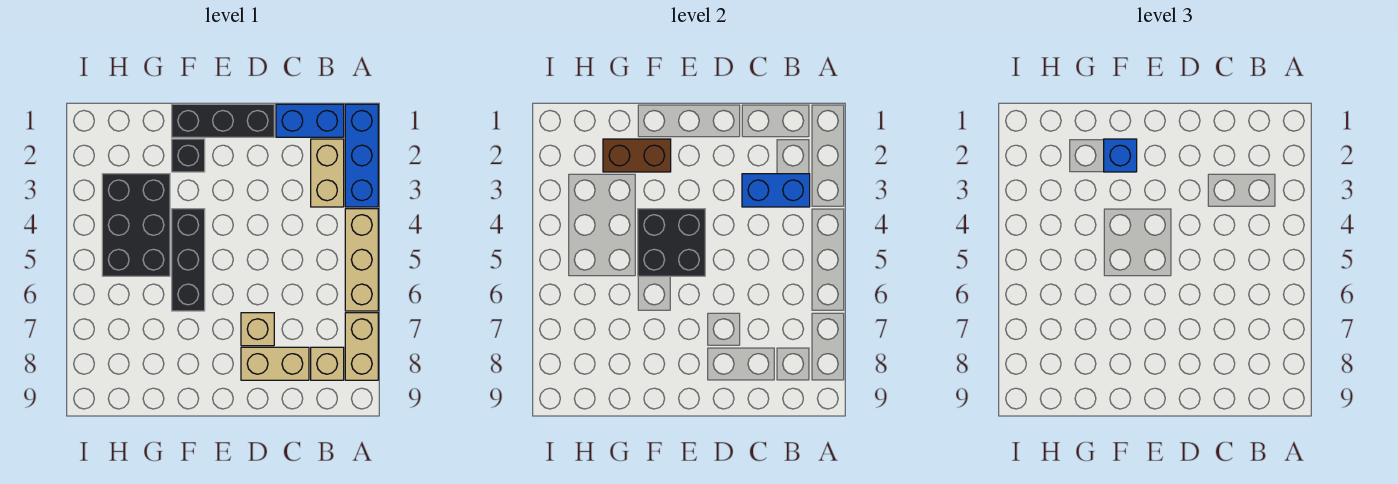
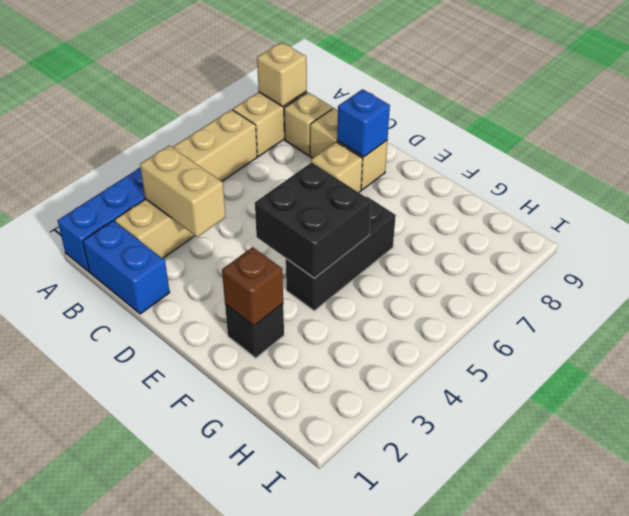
none -> tan 1x1 brick [257,42,307,106]
blue 1x2 brick [742,174,810,207] -> tan 1x2 brick [140,146,226,237]
black 1x3 brick [172,104,274,137] -> none
brown 1x2 brick [603,139,671,172] -> brown 1x1 brick [222,247,283,326]
blue 1x1 brick [1104,139,1137,172] -> blue 1x1 brick moved to [337,89,390,157]
black 2x3 brick [102,174,170,276] -> none

